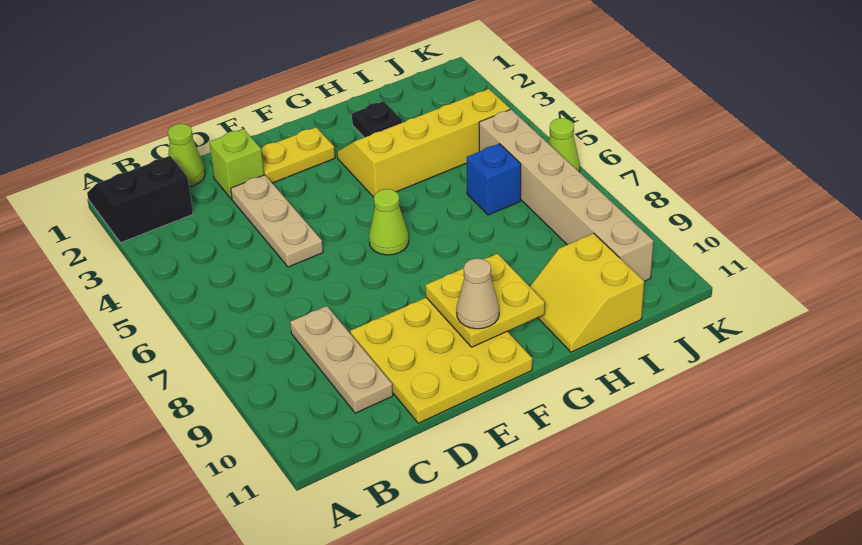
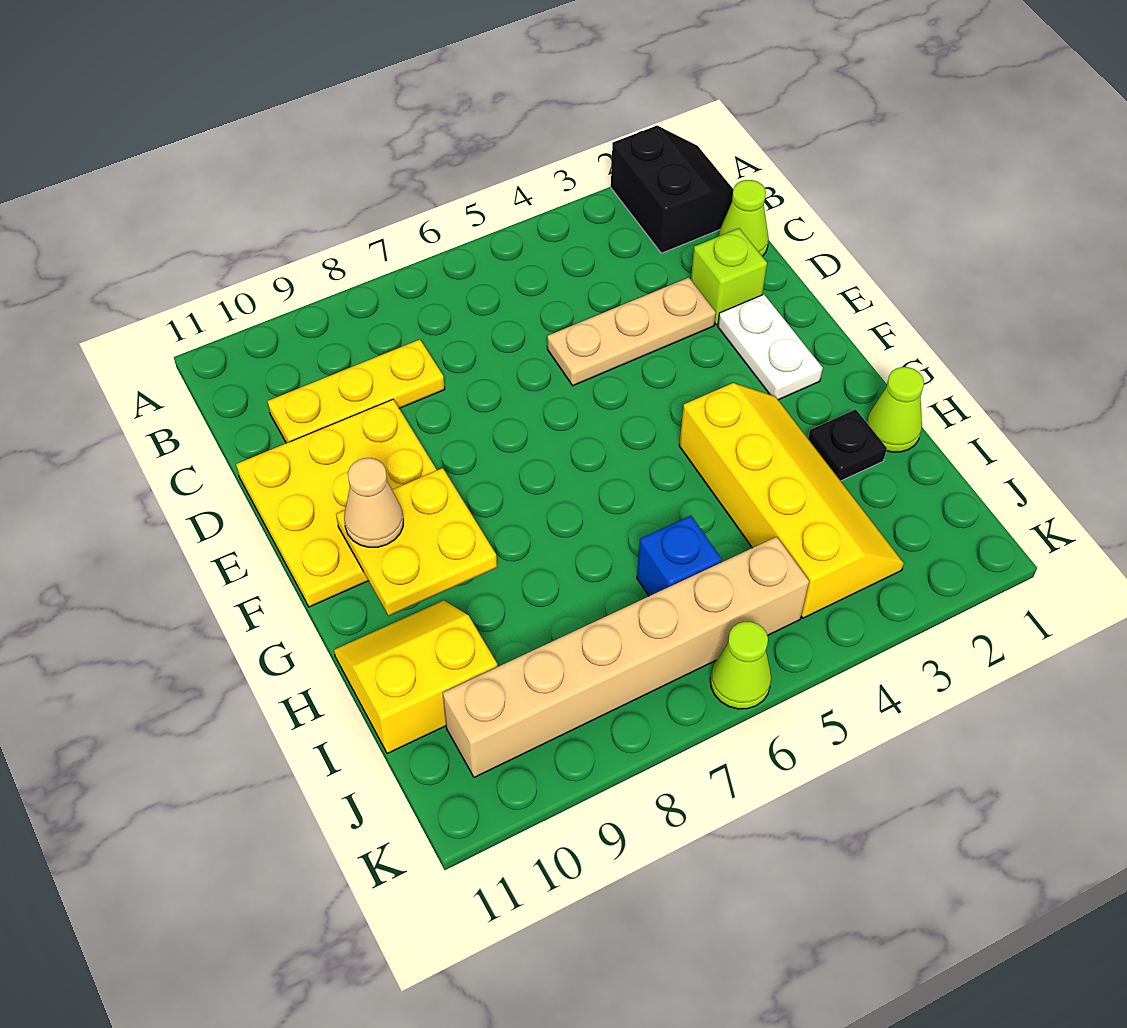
tan 1x3 plate [290,306,393,413] -> yellow 1x3 plate [267,339,445,443]
yellow 1x2 plate [261,127,335,183] -> white 1x2 plate [718,294,823,400]
lime 1x1 cone [369,189,409,255] -> lime 1x1 cone moved to [867,367,924,452]

